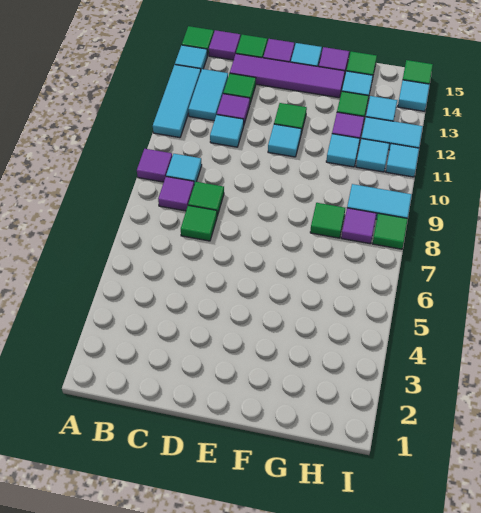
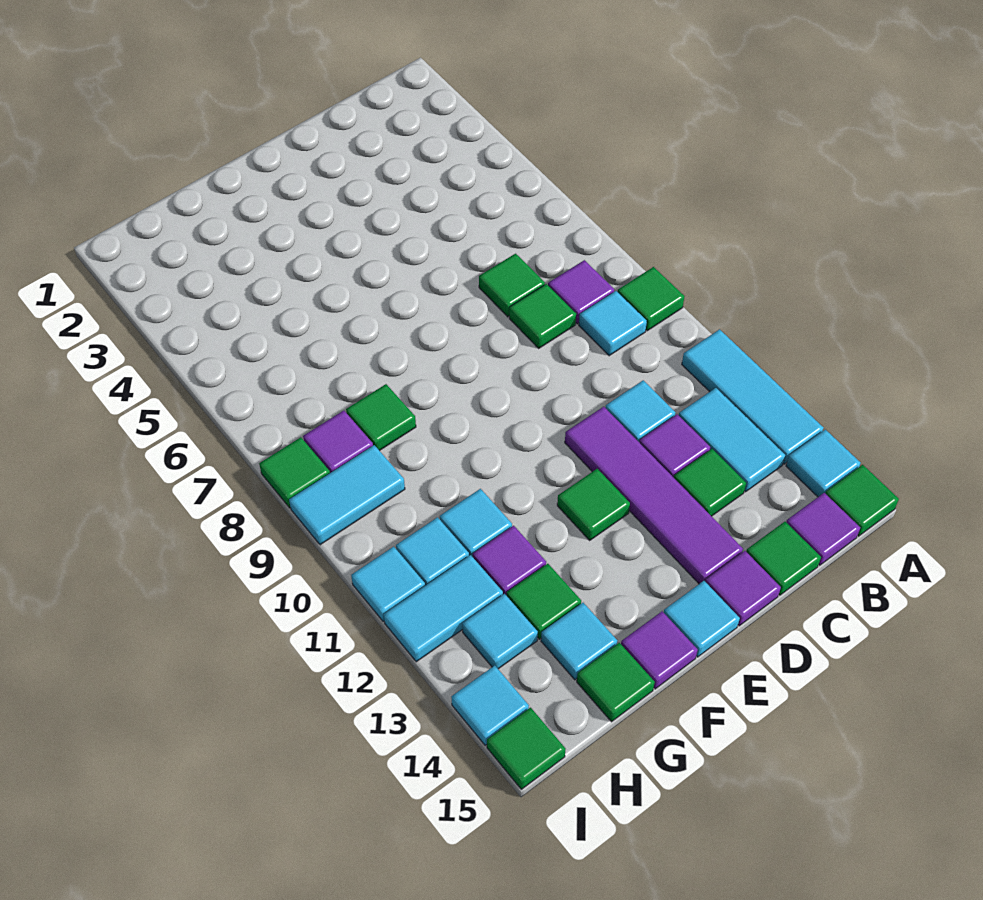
purple 1x1 tile [137,149,172,182] -> green 1x1 tile [618,267,685,331]
purple 1x4 tile [230,54,345,98] -> purple 1x4 tile turned to [565,407,743,584]
cyan 1x1 tile [268,124,301,157] -> none

